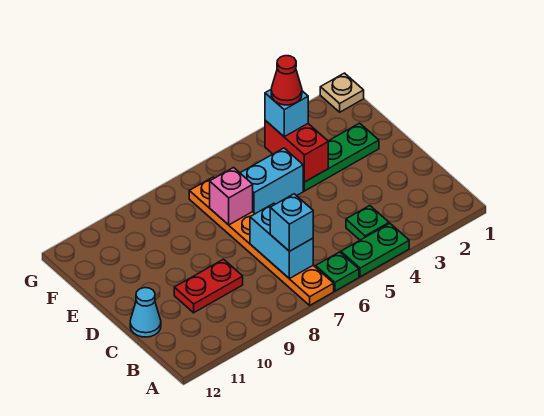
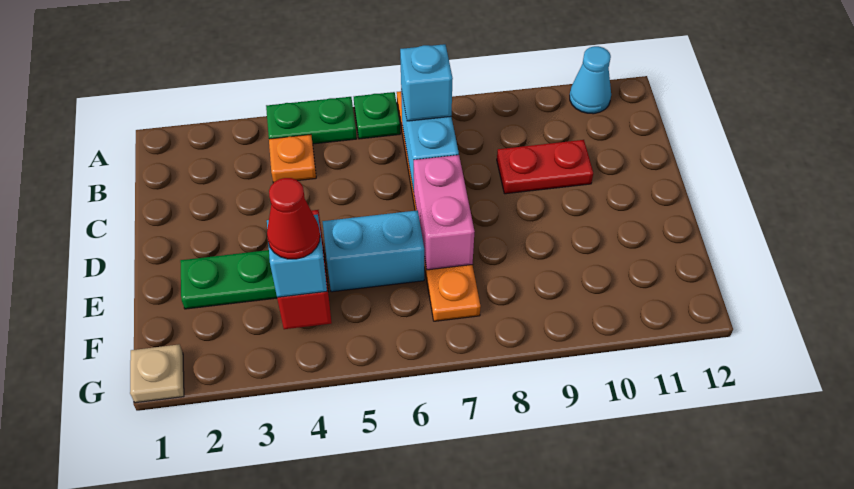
green 1x1 plate [346,206,389,240] -> orange 1x1 plate [269,135,316,183]
cyan 1x1 cone [130,288,161,337] -> cyan 1x1 cone moved to [570,46,611,114]
pink 1x1 brick [210,168,253,225] -> pink 1x2 brick [414,155,475,270]

